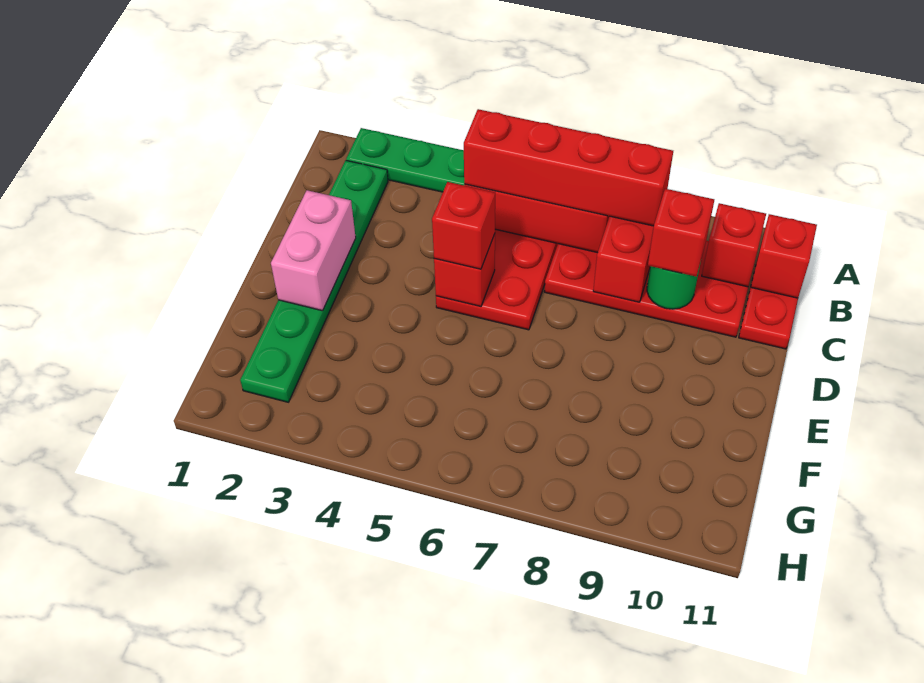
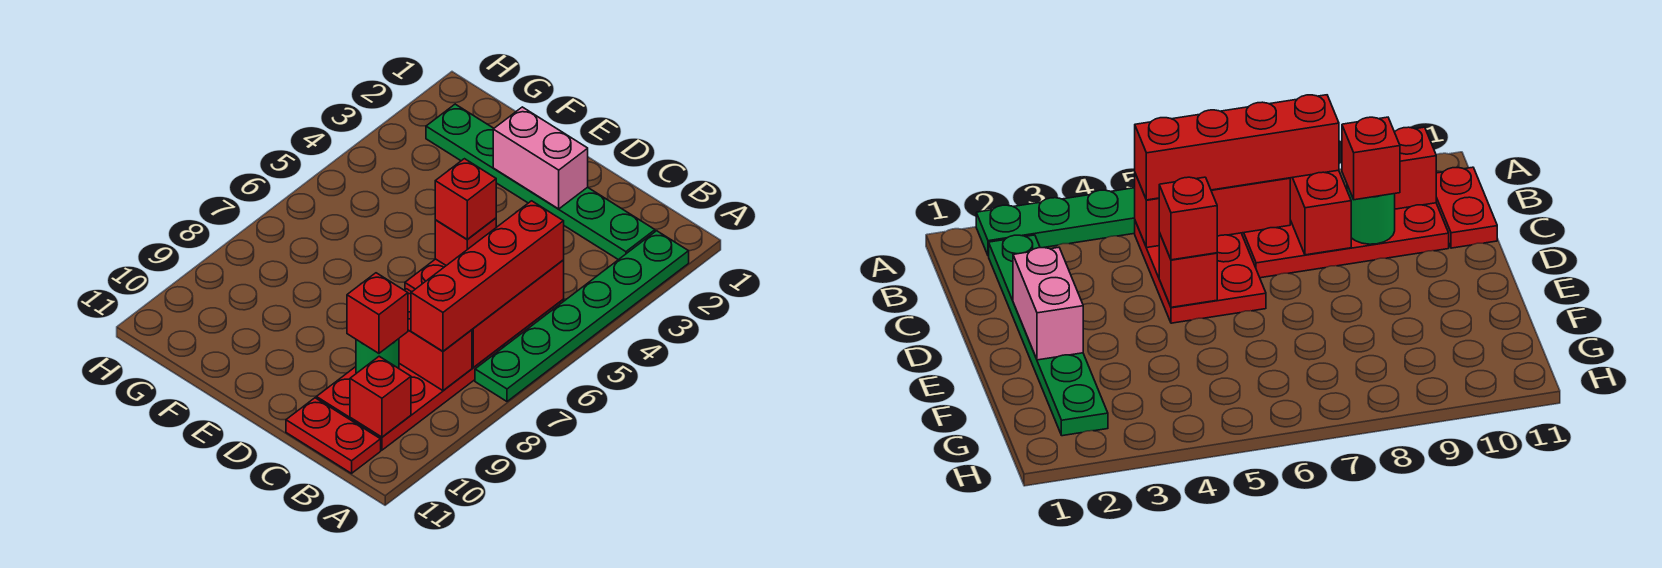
red 1x1 brick [751,214,817,298] -> none

